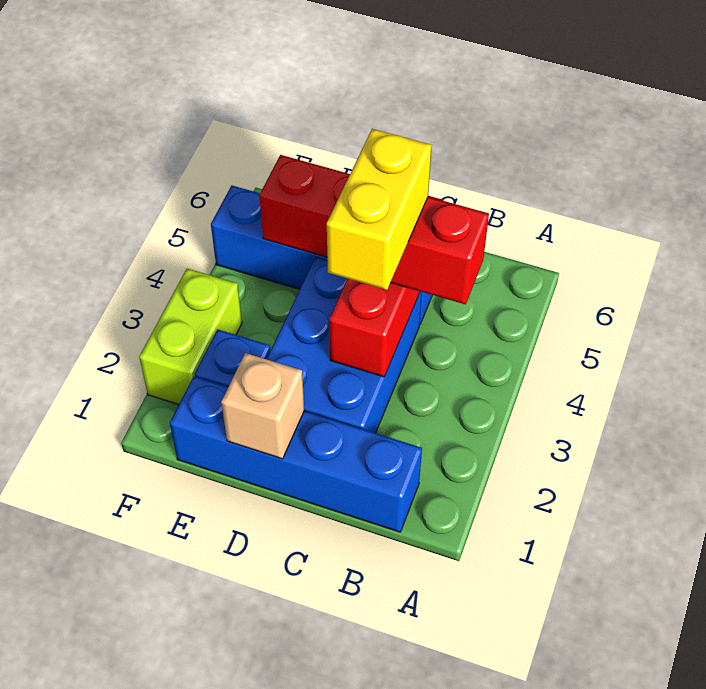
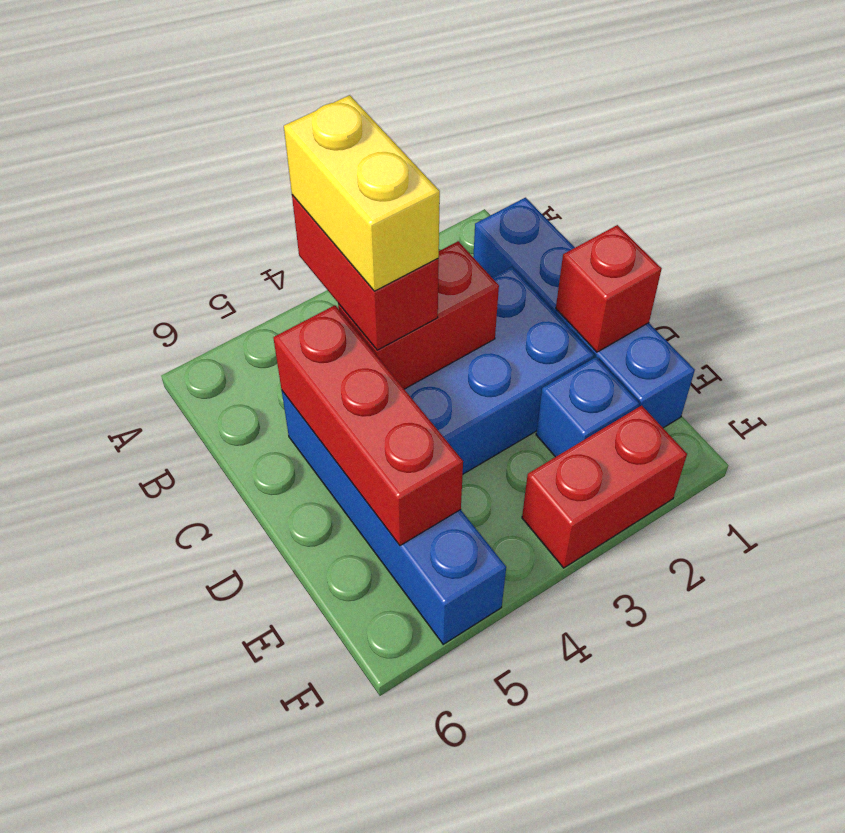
yellow 1x2 brick [327,129,432,290] -> yellow 1x2 brick turned to [284,95,440,291]
tan 1x1 brick [221,353,304,459] -> red 1x1 brick [556,225,662,352]
lime 1x2 brick [139,269,242,405] -> red 1x2 brick [522,405,687,568]

